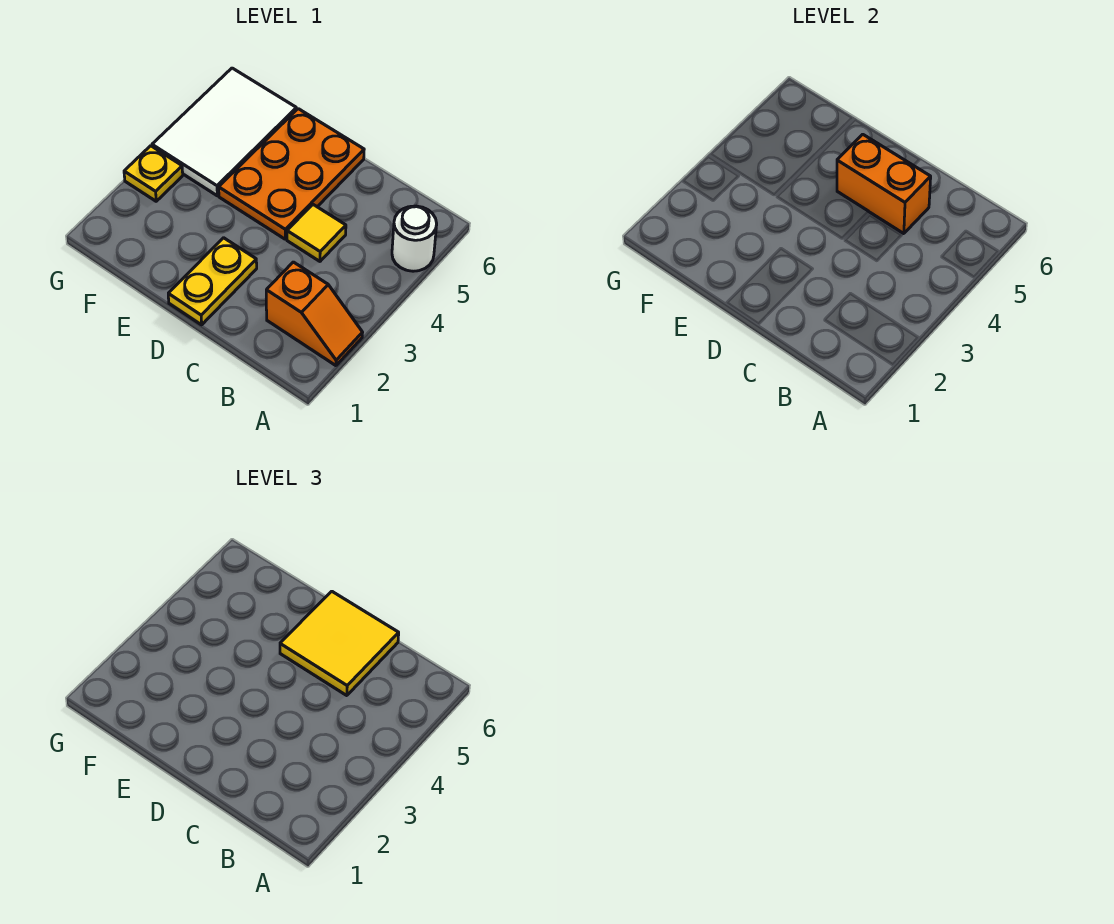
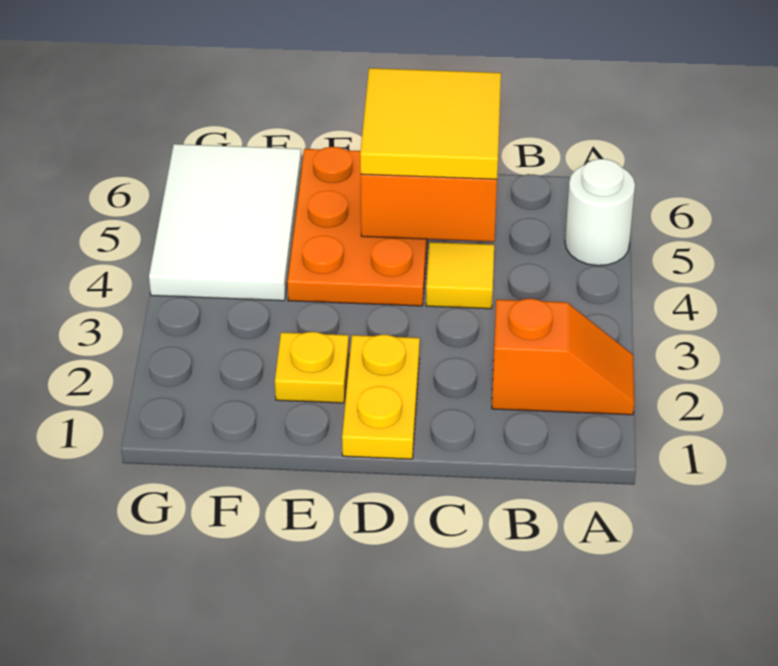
yellow 1x1 plate [124,146,183,201] -> yellow 1x1 plate moved to [275,332,349,403]

